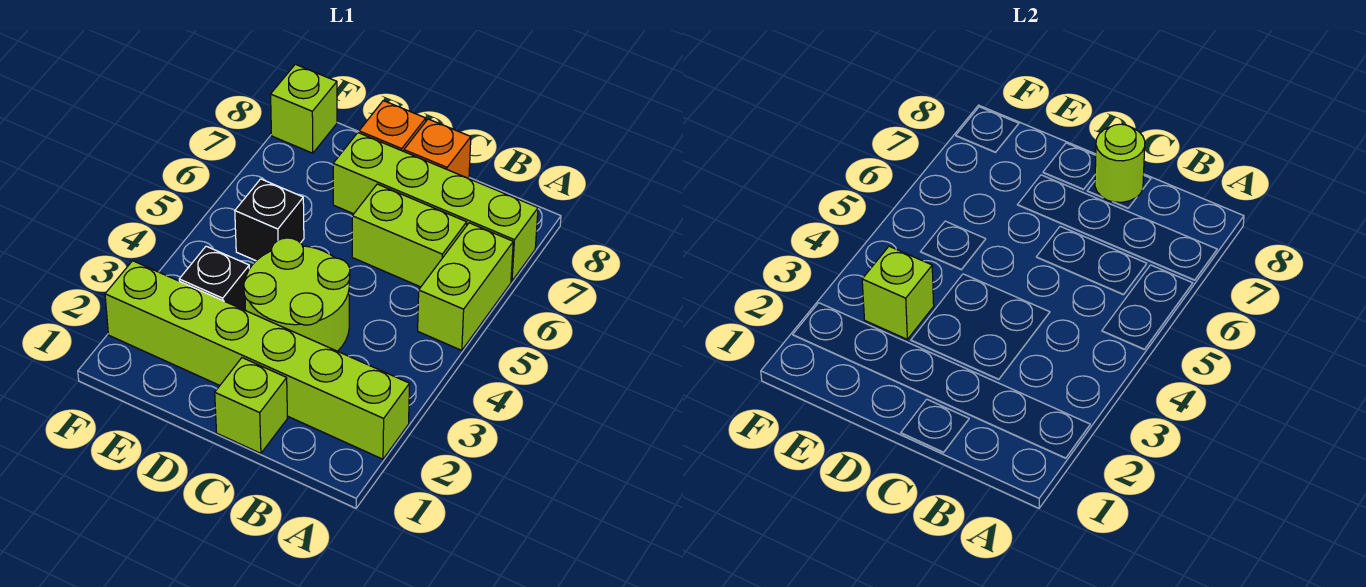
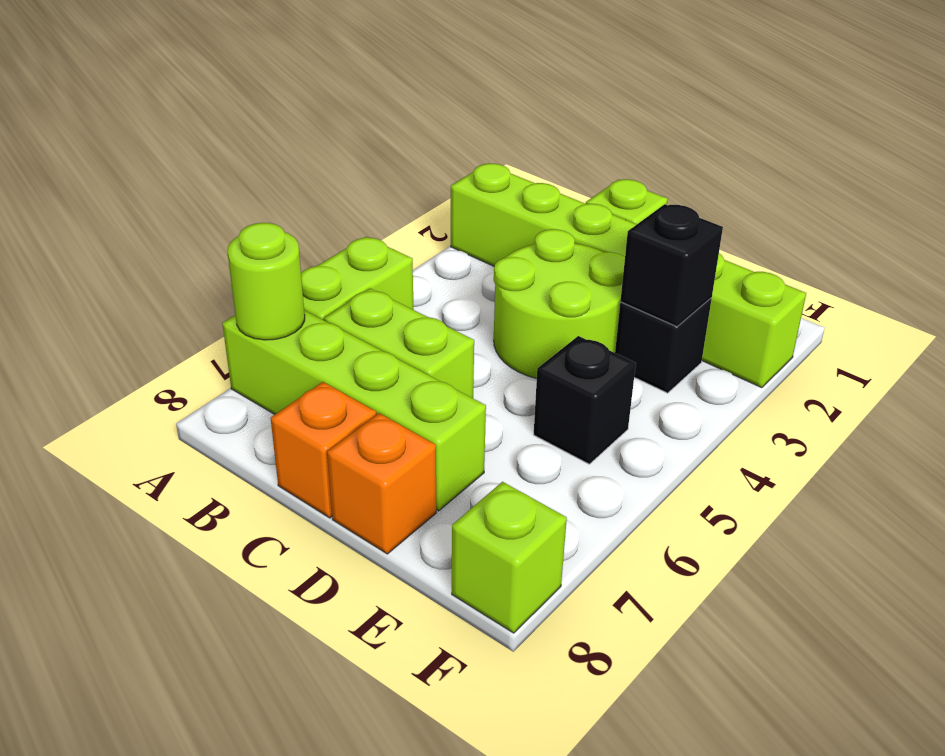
lime 1x1 round brick [1095,124,1145,202] -> lime 1x1 round brick moved to [228,223,305,340]
lime 1x1 brick [862,246,934,339] -> black 1x1 brick [620,204,723,327]

